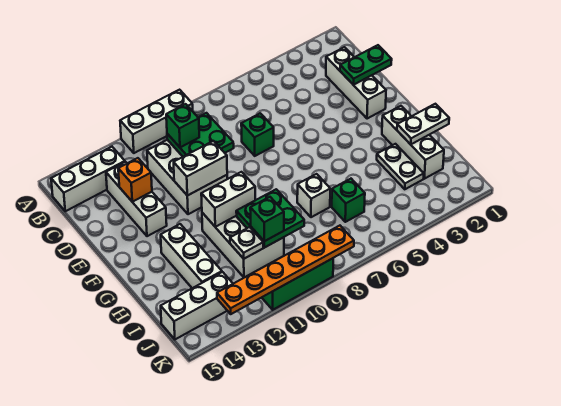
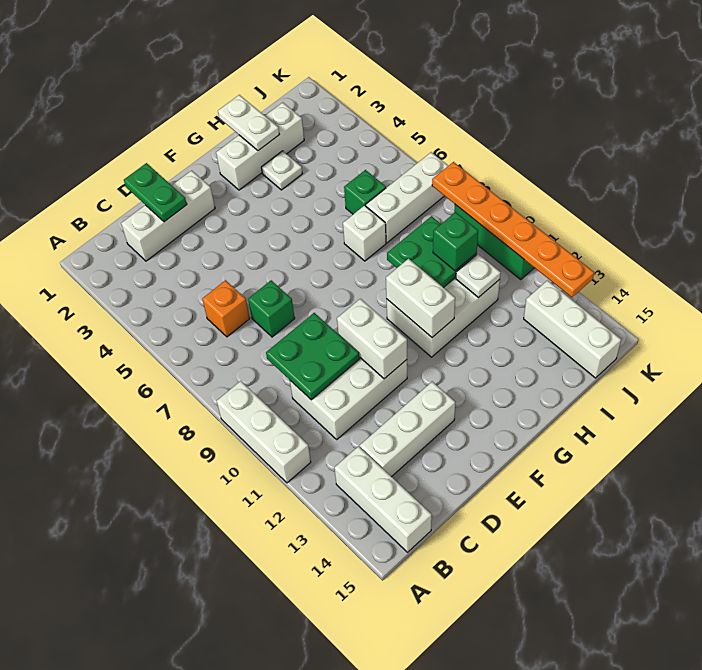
green 1x1 brick [166,104,199,147] -> none
orange 1x1 brick [118,158,152,202] -> orange 1x1 brick moved to [202,280,250,337]
white 1x3 brick [161,224,222,288] -> white 1x3 brick moved to [366,152,448,243]
white 1x2 plate [377,144,424,189] -> white 1x1 plate [261,151,302,190]

